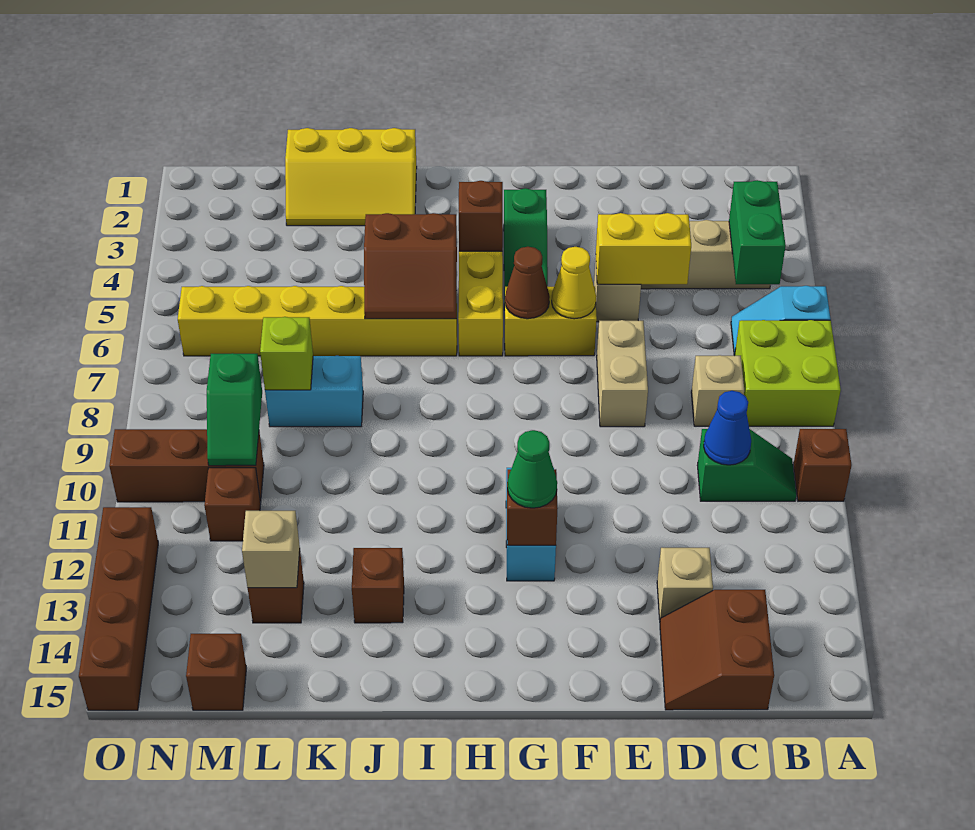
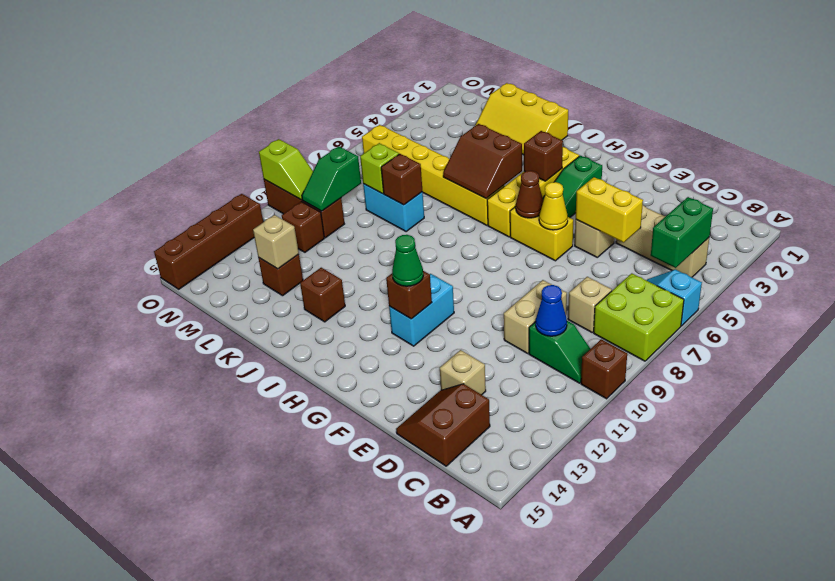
tan 1x2 brick [597,320,648,427] -> tan 1x2 brick moved to [504,280,567,354]
brown 1x1 brick [186,634,246,710] -> brown 1x1 brick moved to [381,154,422,205]
none -> lime 1x2 slope [259,139,313,200]

